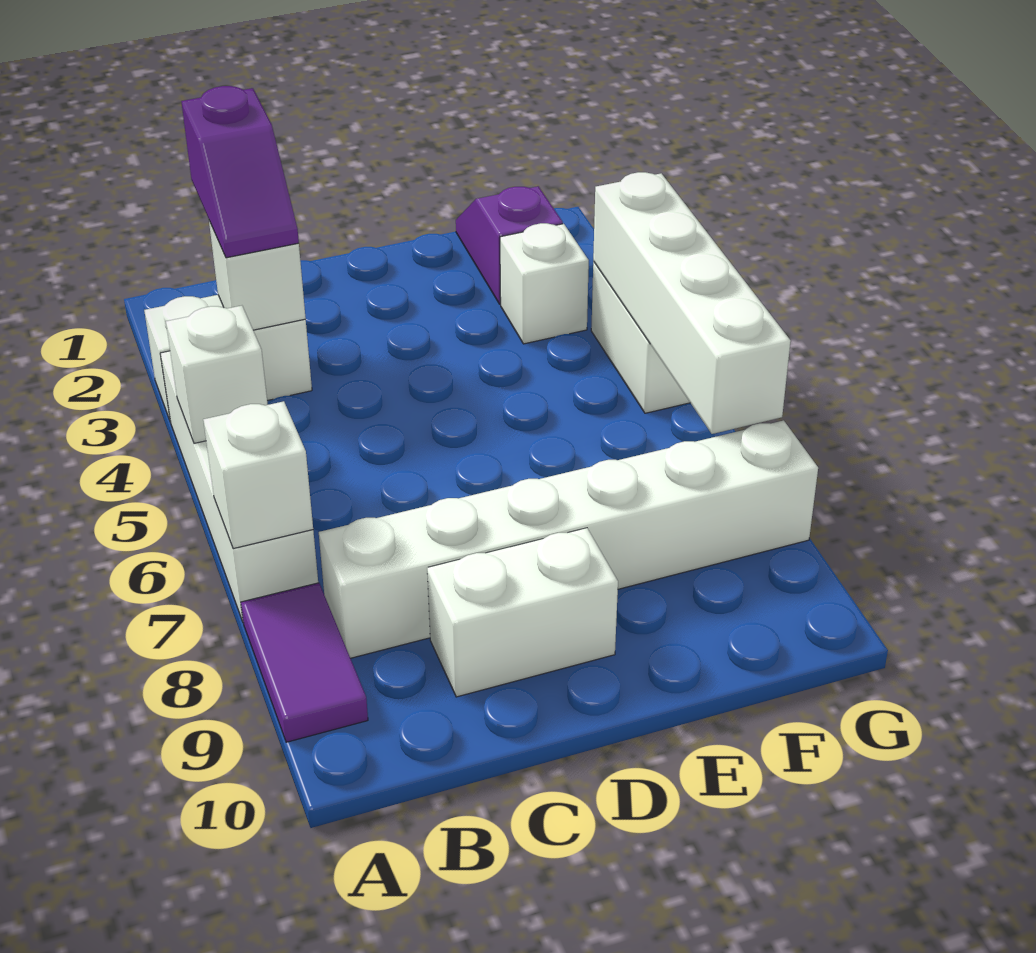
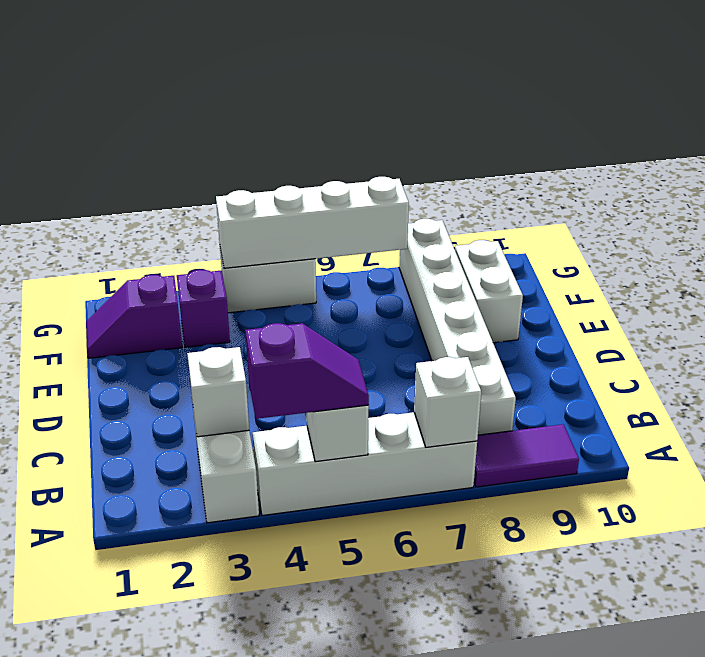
purple 1x2 slope [181,86,299,258] -> purple 1x2 slope moved to [246,323,369,419]
white 1x2 brick [427,528,618,697] -> white 1x2 brick moved to [455,240,523,343]
white 1x1 brick [500,223,589,344] -> purple 1x1 brick [177,270,230,347]

